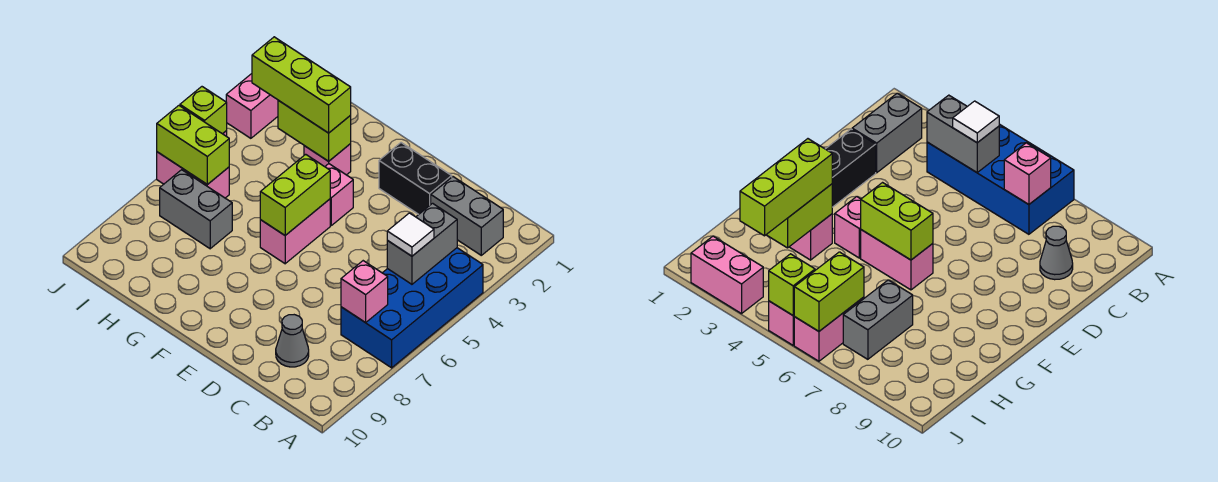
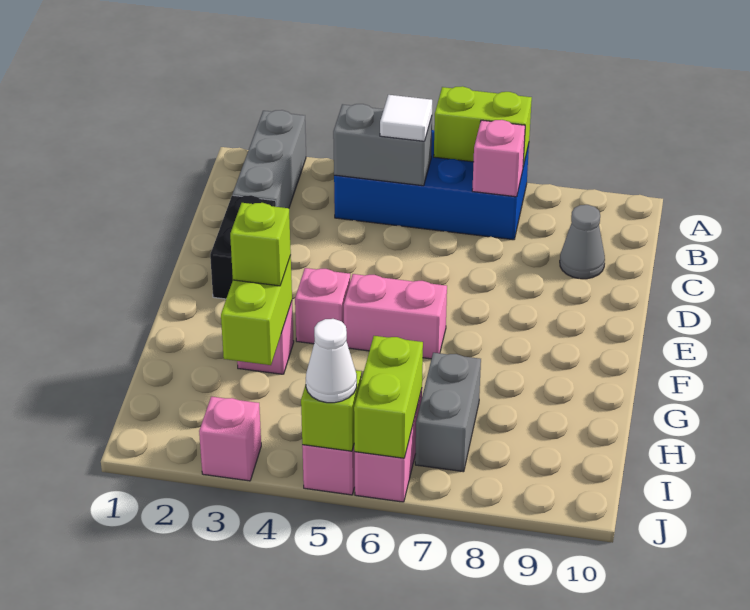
grey 1x2 brick [431,177,503,255] -> grey 1x3 brick [233,110,306,208]
lime 1x2 brick [260,154,330,235] -> lime 1x2 brick moved to [434,86,532,166]
lime 1x3 brick [252,37,351,133] -> lime 1x1 brick [230,203,291,286]
pink 1x2 brick [226,74,278,138] -> pink 1x1 brick [199,397,261,481]
none -> white 1x1 cone [306,319,357,403]

